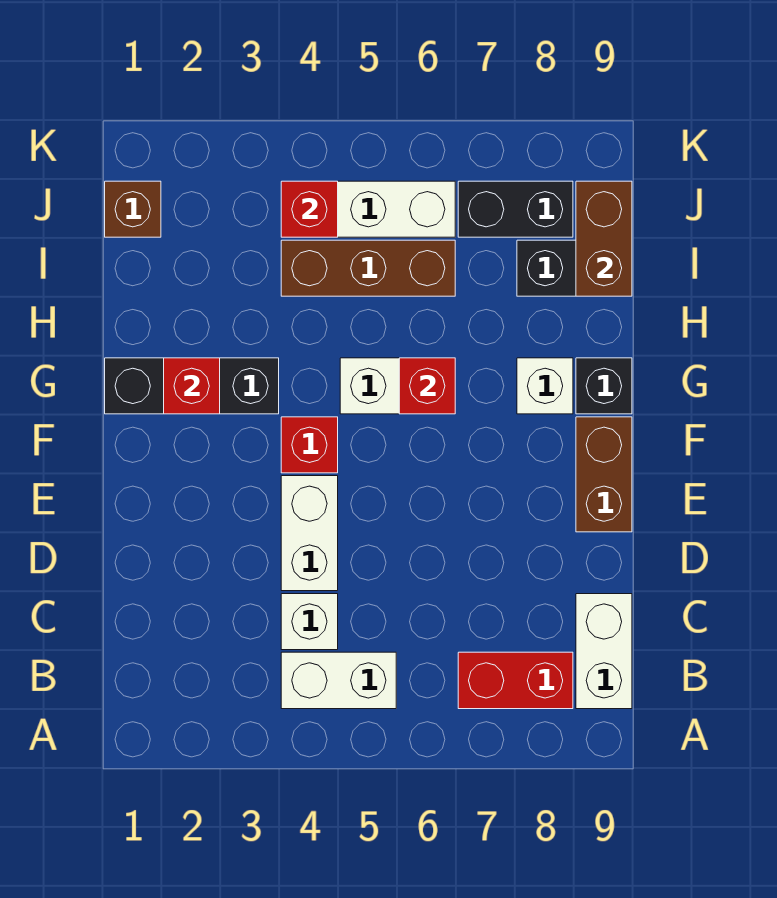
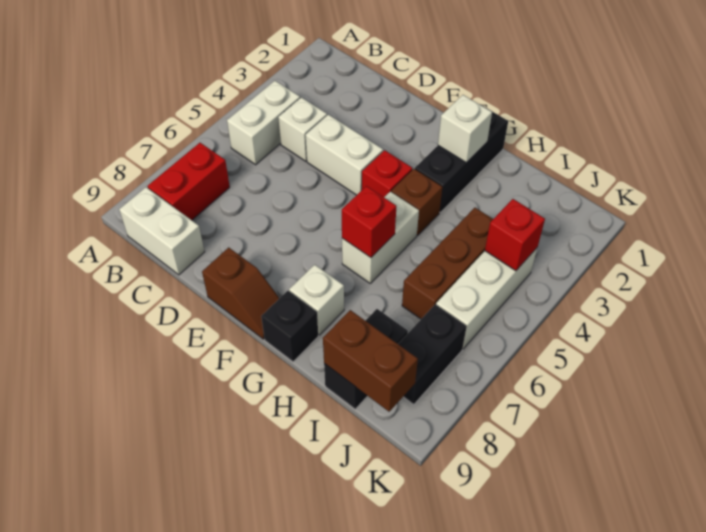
brown 1x2 brick [576,417,632,532] -> brown 1x2 slope [202,247,279,339]
red 1x1 brick [164,358,220,414] -> white 1x1 brick [438,95,492,163]
brown 1x1 brick [105,181,161,237] -> brown 1x1 brick moved to [391,169,442,235]

